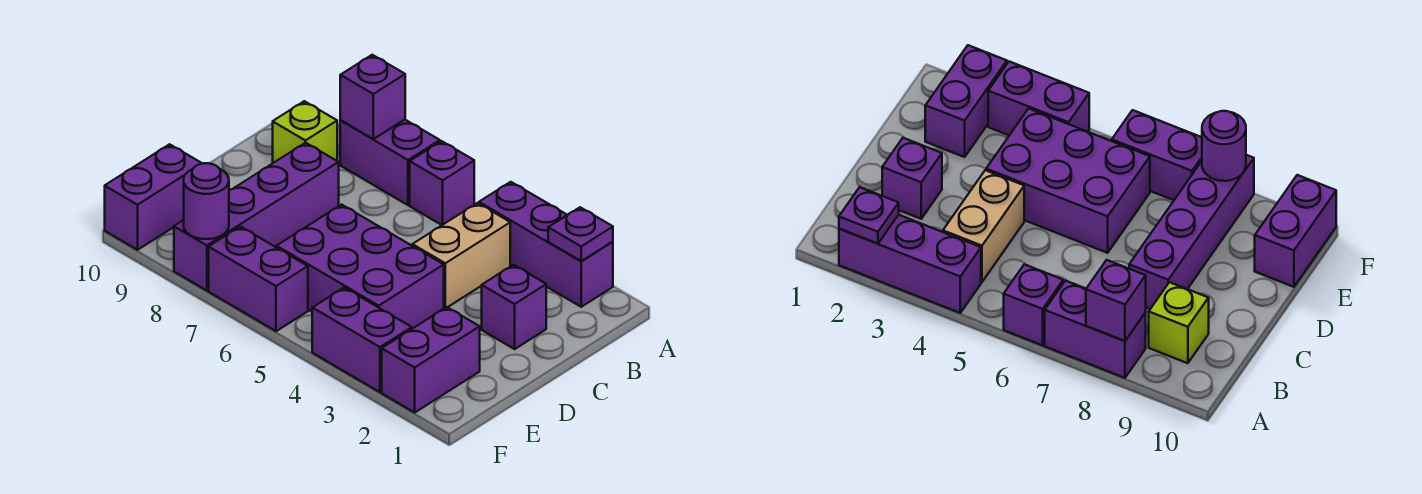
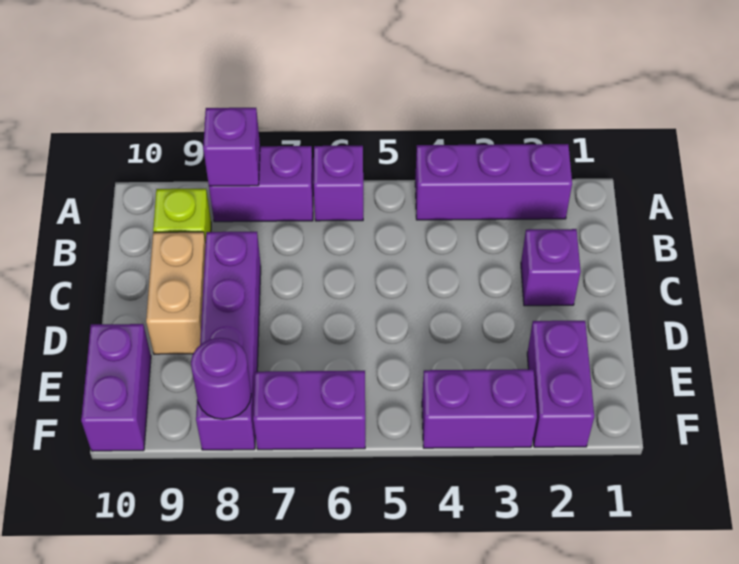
purple 1x1 plate [548,207,613,261] -> none
tan 1x2 brick [412,203,510,308] -> tan 1x2 brick moved to [146,232,206,354]
purple 2x3 brick [276,205,444,329] -> none

